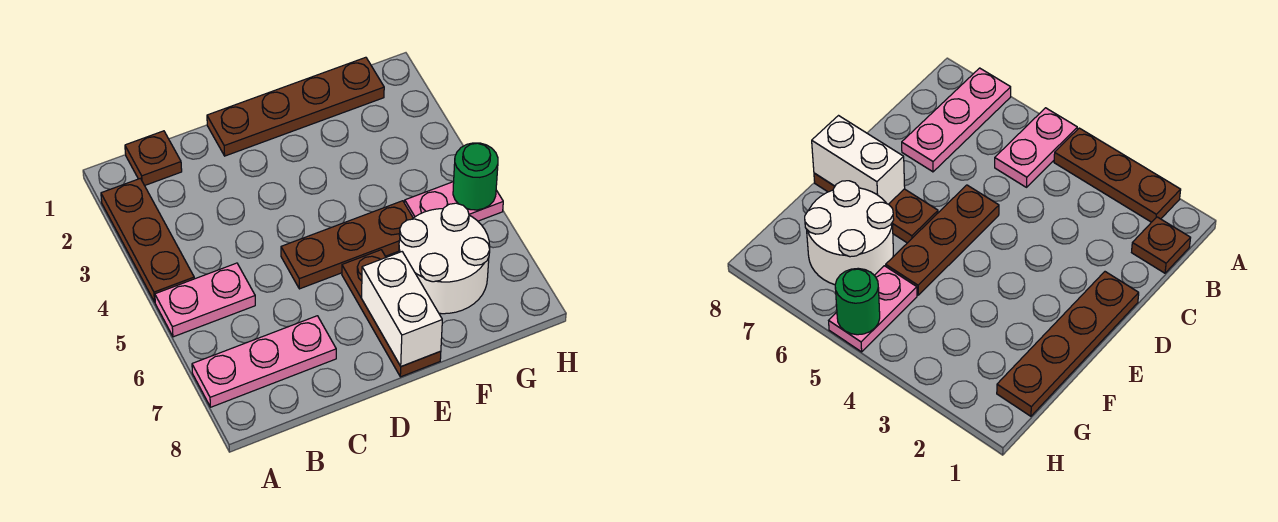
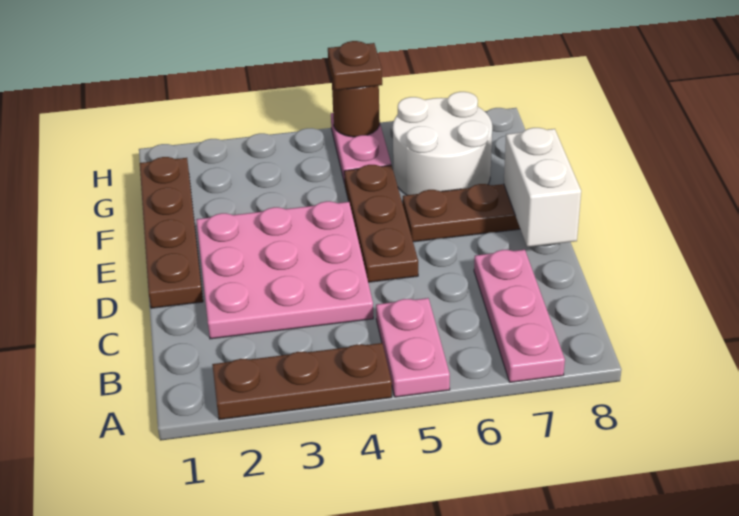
brown 1x1 plate [125,131,182,186] -> brown 1x1 plate moved to [328,41,382,90]
none -> pink 3x3 plate [196,201,373,339]
white 1x2 brick [362,252,442,366] -> white 1x2 brick turned to [504,128,581,247]
green 1x1 round brick [453,143,498,210] -> brown 1x1 round brick [332,81,380,137]

